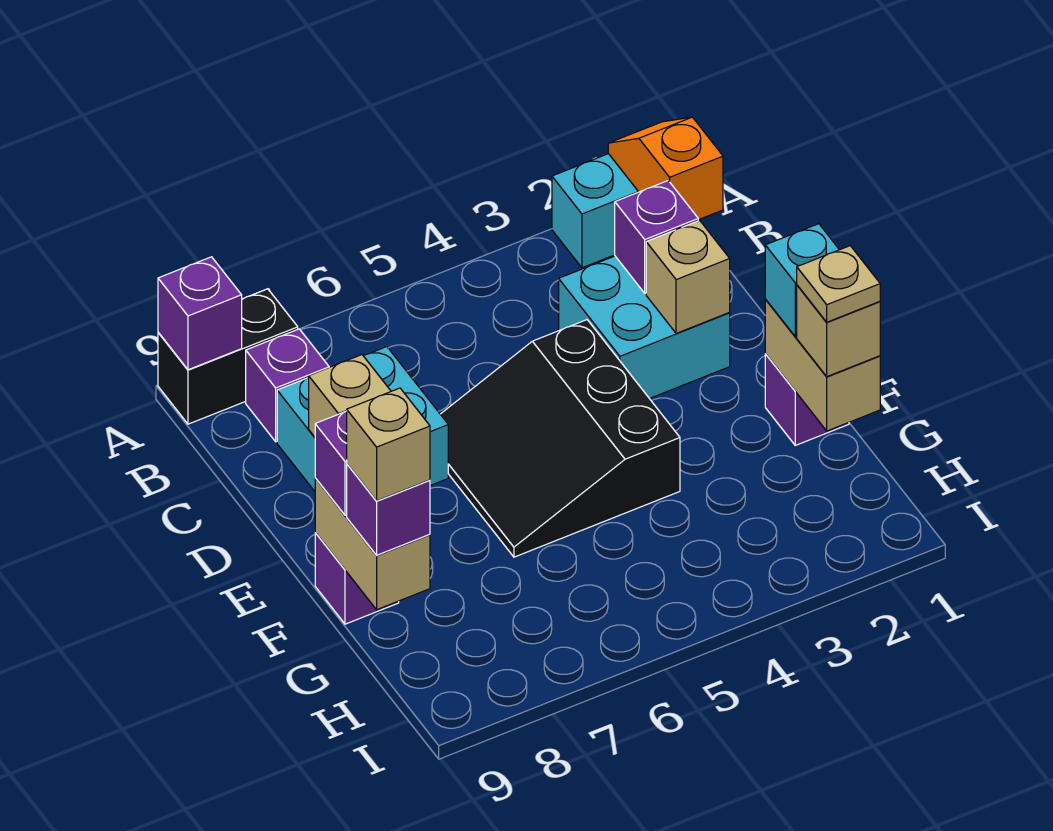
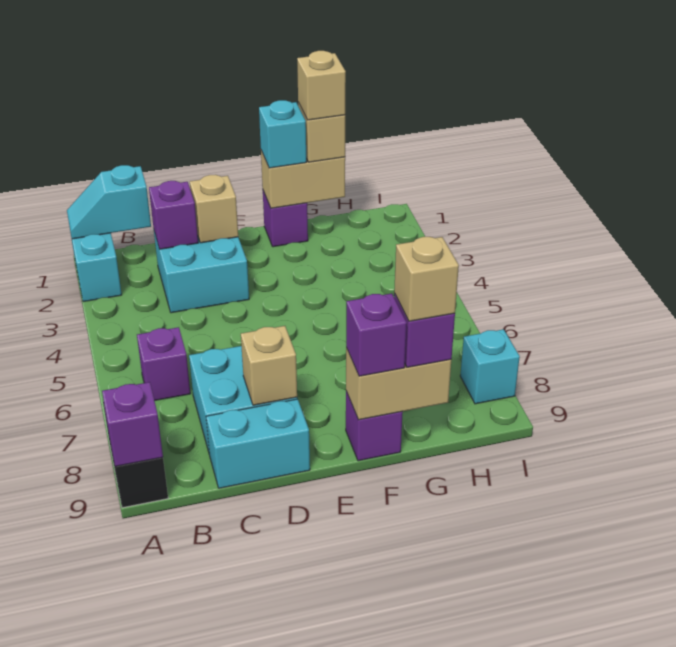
orange 1x2 slope [608,117,723,220] -> cyan 1x2 slope [67,165,151,239]
purple 1x1 brick [246,329,329,442] -> purple 1x1 brick moved to [137,327,190,401]
none -> cyan 1x2 brick [206,399,310,488]
black 3x3 slope [440,320,680,557] -> none
tan 1x1 plate [797,246,880,322] -> tan 1x1 brick [297,51,346,120]
none -> cyan 1x1 brick [460,329,520,404]

